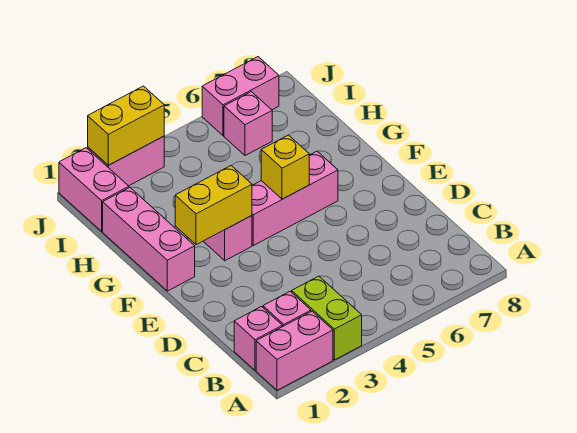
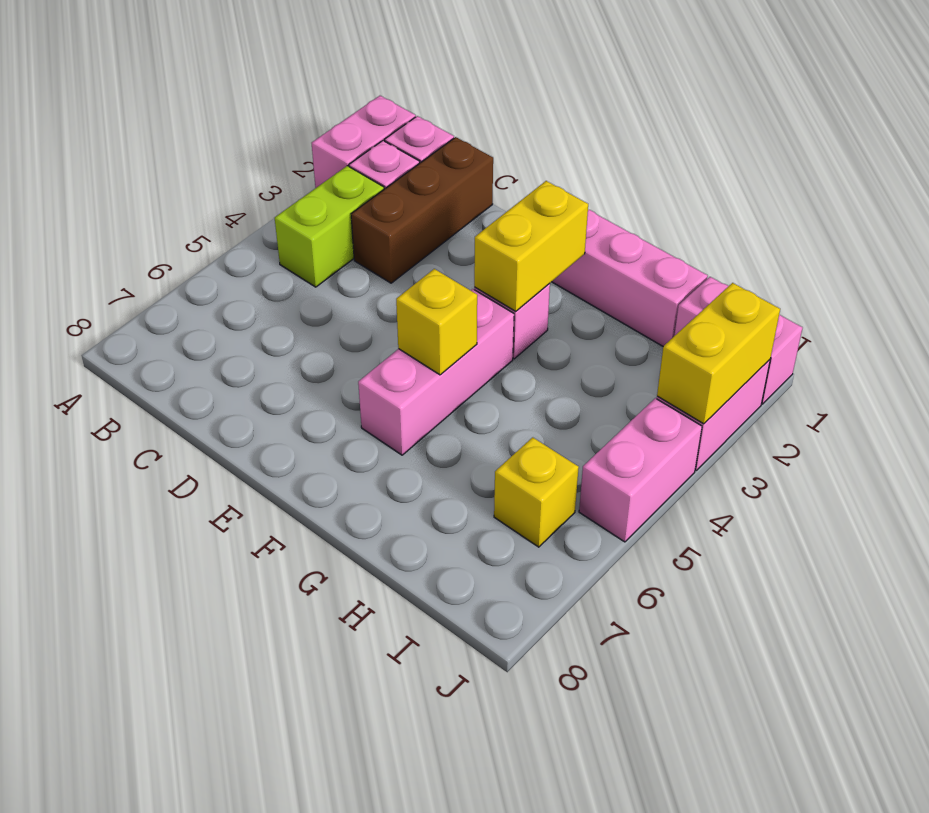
lime 1x2 brick [292,276,362,360] -> lime 1x2 brick turned to [275,166,384,287]
none -> brown 1x3 brick [351,137,493,283]
pink 1x1 brick [224,92,272,156] -> yellow 1x1 brick [494,437,579,547]
pink 1x2 brick [202,57,279,136] -> pink 1x2 brick moved to [579,398,702,542]

